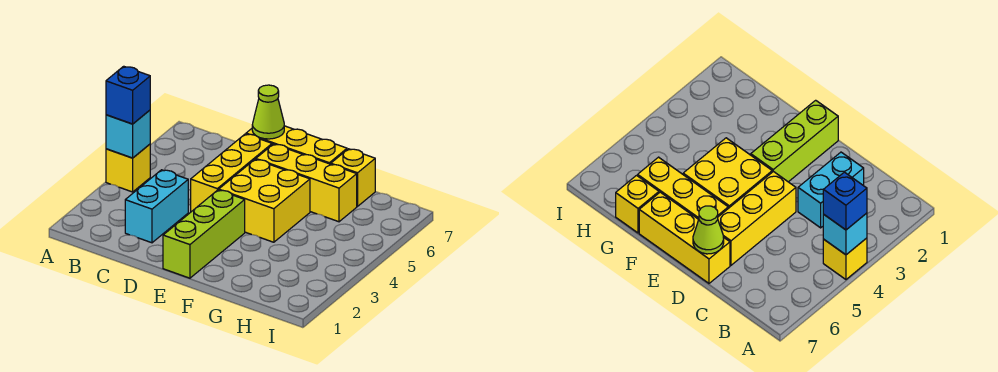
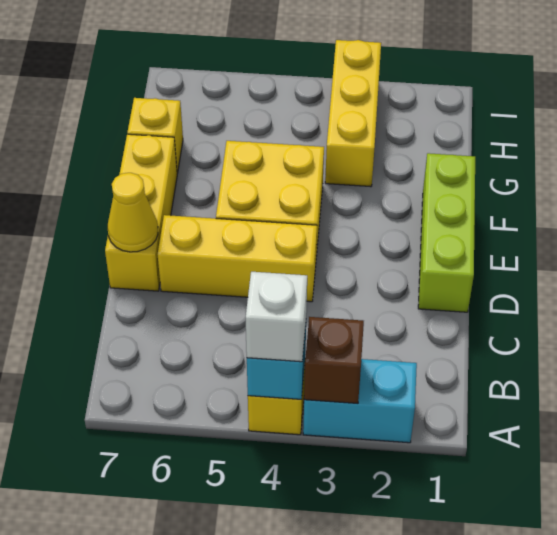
none -> brown 1x1 brick [304,317,364,403]
blue 1x1 brick [106,66,150,124] -> white 1x1 brick [246,272,307,362]
cyan 1x2 brick [125,170,188,243] -> cyan 1x2 brick moved to [303,359,417,443]
lime 1x1 cone [252,85,284,139] -> yellow 1x1 cone [108,173,158,252]
lime 1x3 brick [163,190,245,278] -> lime 1x3 brick turned to [418,153,475,312]
yellow 1x3 brick [256,144,357,222] -> yellow 1x3 brick moved to [325,40,381,187]

